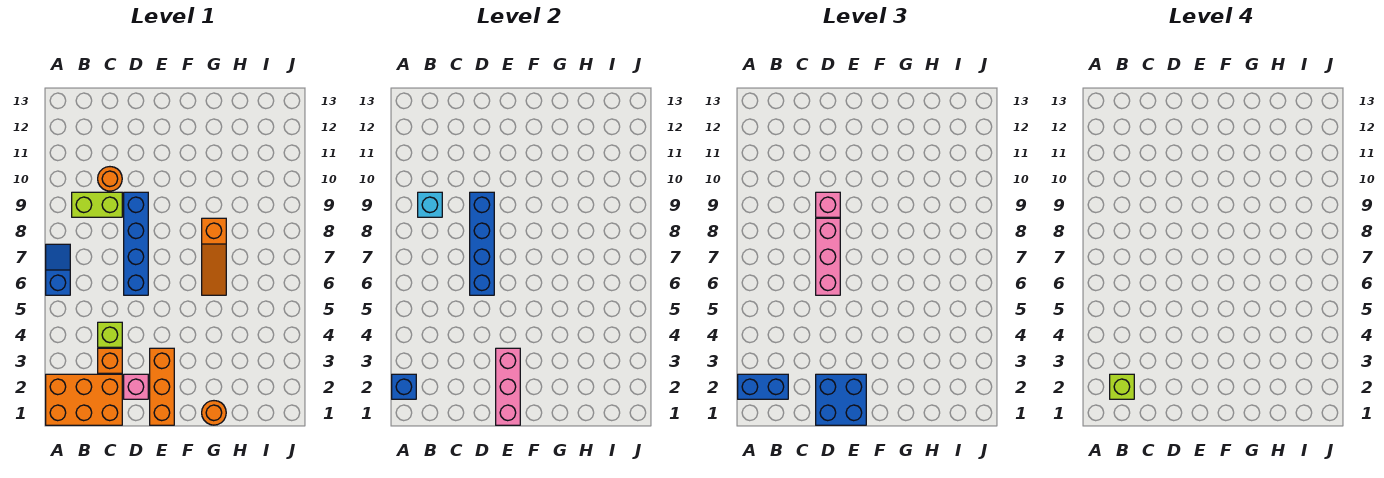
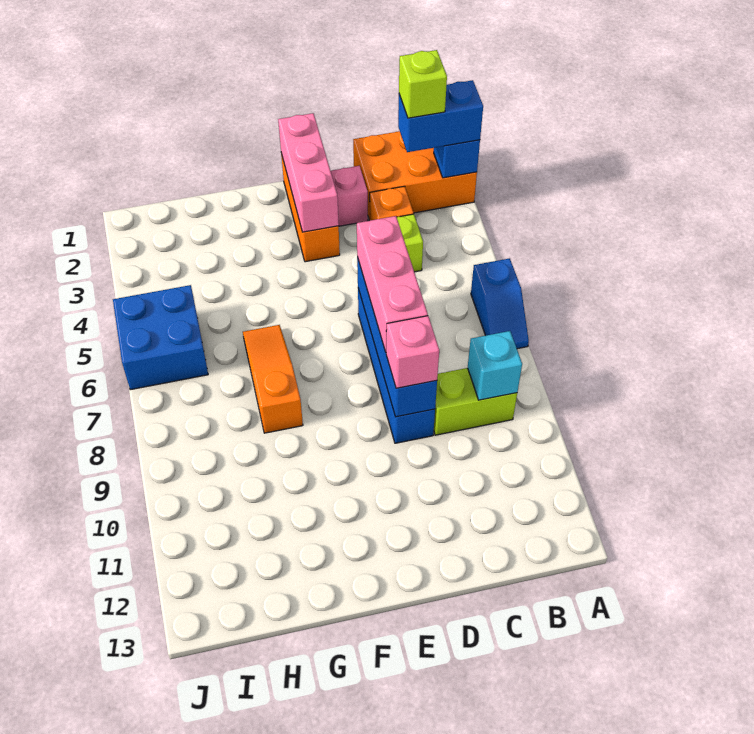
orange 1x1 round brick [98,167,122,191] -> none
blue 2x2 brick [816,374,866,425] -> blue 2x2 brick moved to [113,285,208,390]
orange 1x1 round brick [202,401,226,425] -> none

